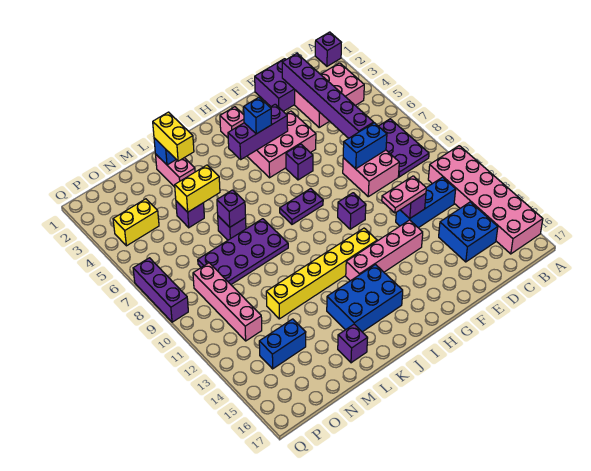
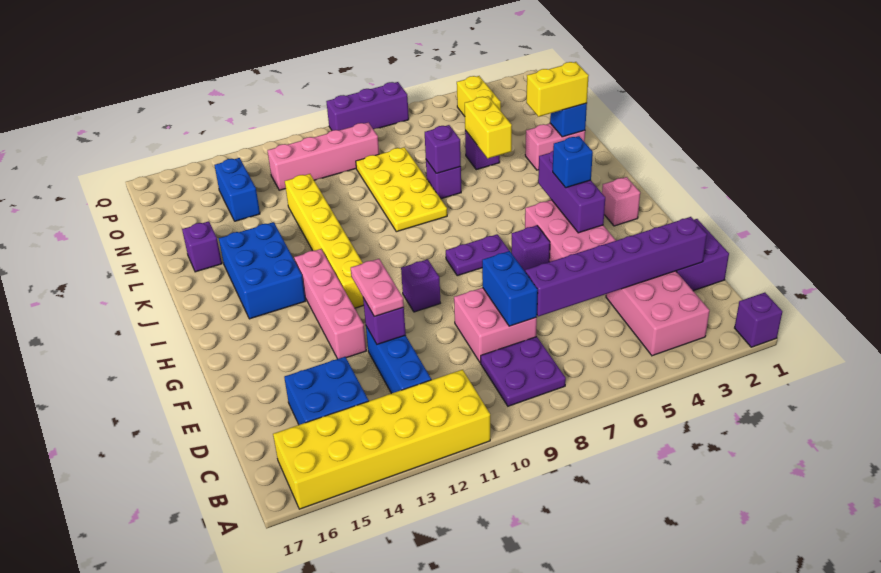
pink 2x6 brick [428,146,543,254] -> yellow 2x6 brick [273,370,490,509]
purple 2x3 plate [379,119,429,177] -> purple 2x2 plate [481,337,566,406]
purple 1x2 plate [280,189,323,224] -> purple 1x2 plate turned to [446,234,509,276]
purple 2x4 plate [198,219,288,284] -> yellow 2x4 plate [356,147,447,232]

